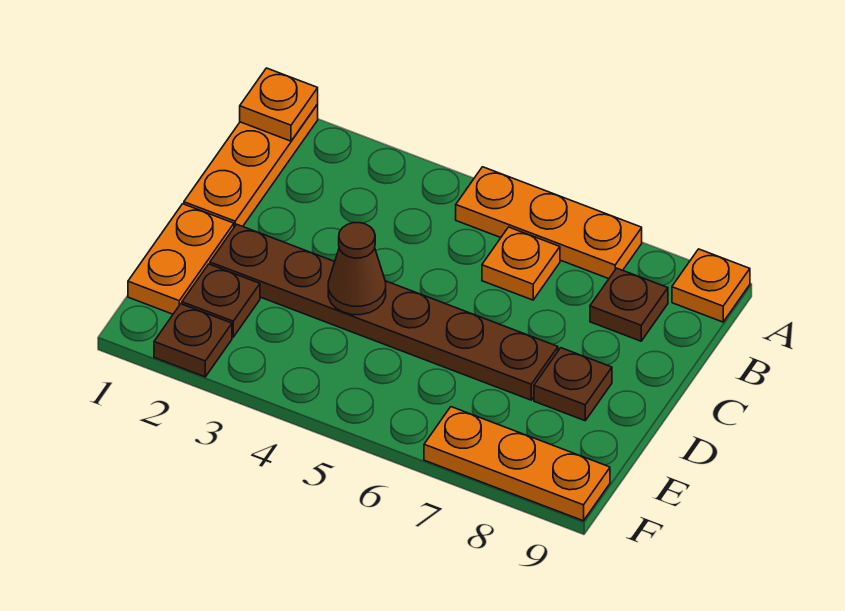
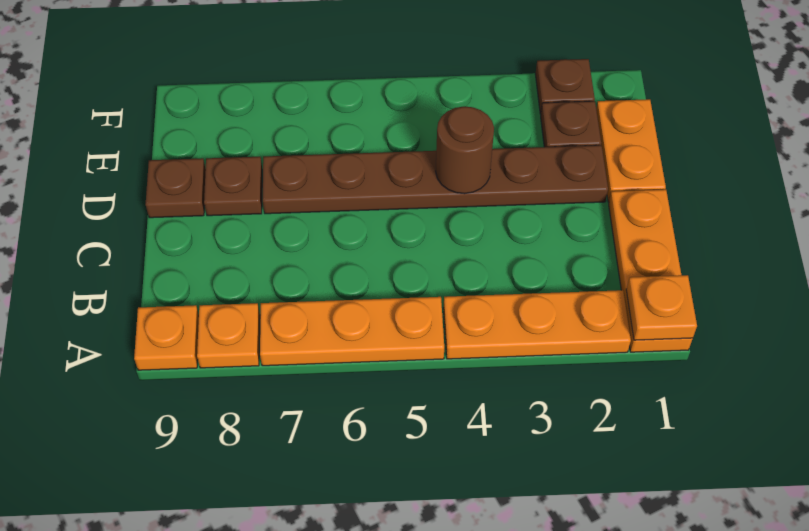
orange 1x1 plate [482,227,560,300] -> orange 1x1 plate moved to [197,303,260,368]
brown 1x1 plate [590,268,668,341] -> brown 1x1 plate moved to [146,158,206,218]
brown 1x1 cone [328,223,386,315] -> brown 1x1 round brick [436,107,494,194]
orange 1x3 plate [424,407,610,521] -> orange 1x3 plate moved to [443,290,631,359]

